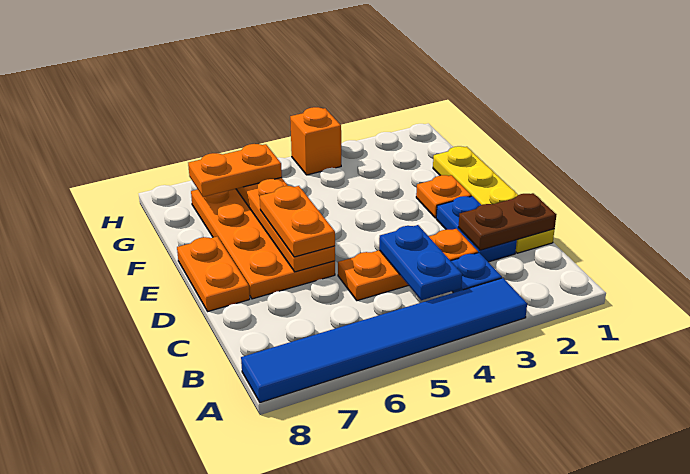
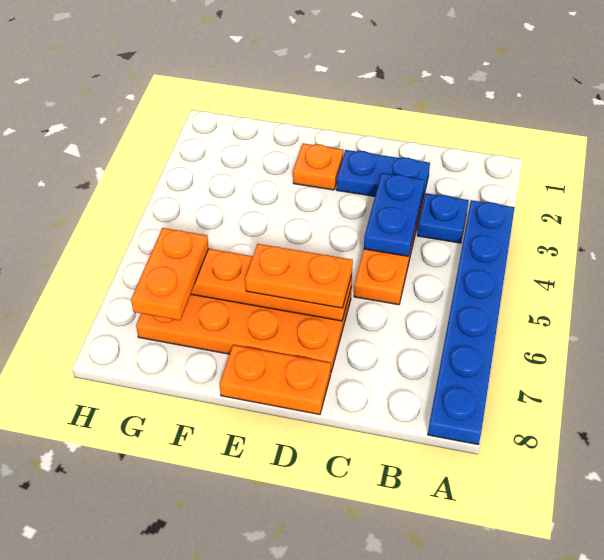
blue 1x6 tile [241,278,527,403] -> blue 1x6 plate [428,200,515,445]
blue 1x2 plate [379,225,462,300] -> blue 1x2 plate turned to [364,173,425,256]
yellow 1x4 plate [433,146,555,253] -> none
brown 1x2 plate [458,193,556,250] -> none
orange 1x1 brick [290,107,341,175] -> none

